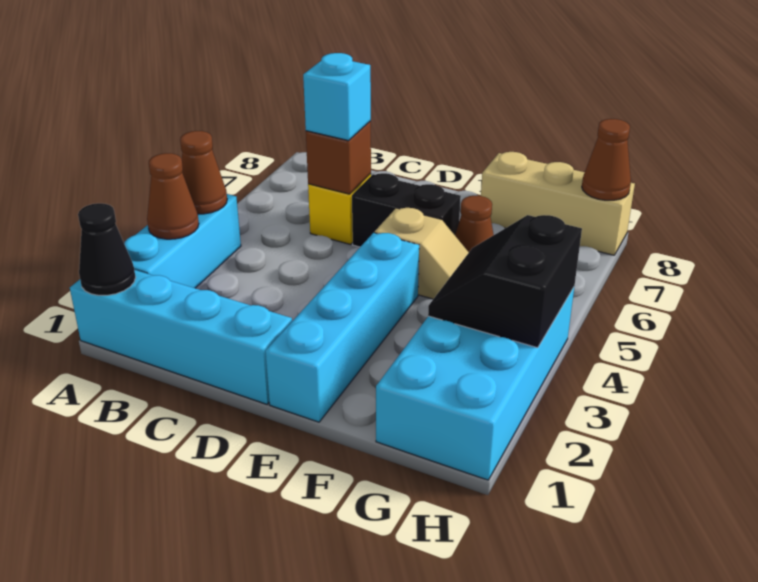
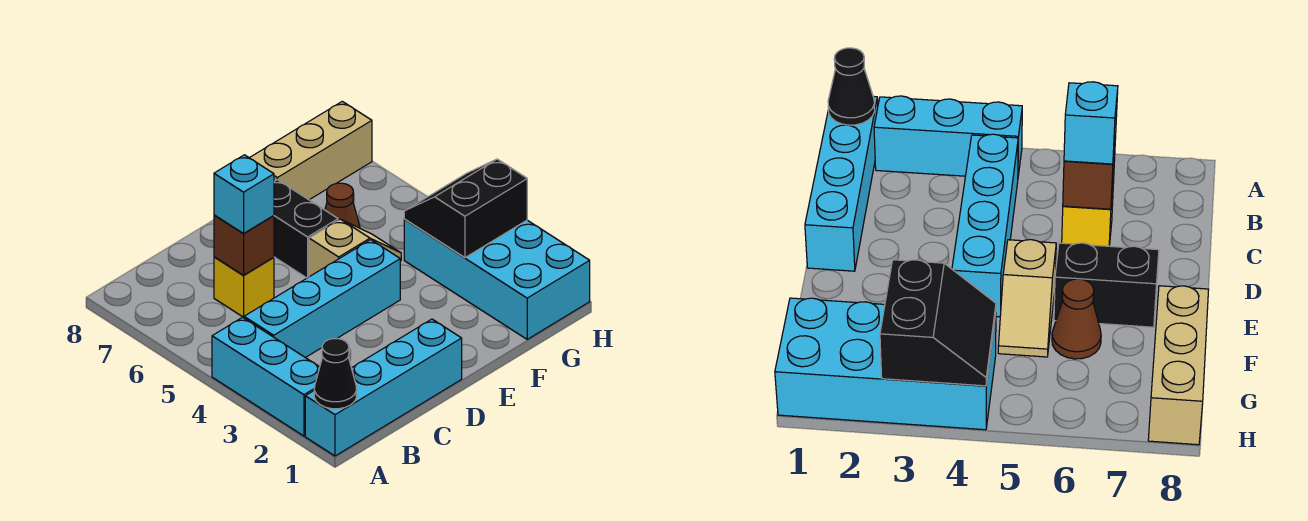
brown 1x1 cone [147,153,199,239] -> none
brown 1x1 cone [180,131,227,214] -> none
black 1x2 brick [352,173,461,247] -> black 1x2 brick turned to [274,180,338,278]
cyan 1x4 brick [265,233,419,422] -> cyan 1x4 brick turned to [244,240,400,358]
black 2x2 slope [428,215,582,348] -> black 2x2 slope turned to [404,159,527,258]
brown 1x1 cone [582,119,631,200] -> none

